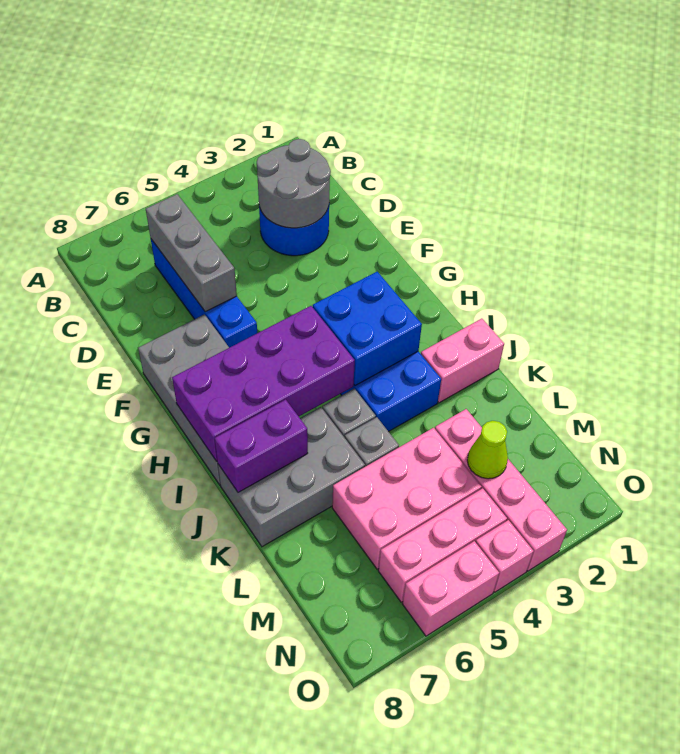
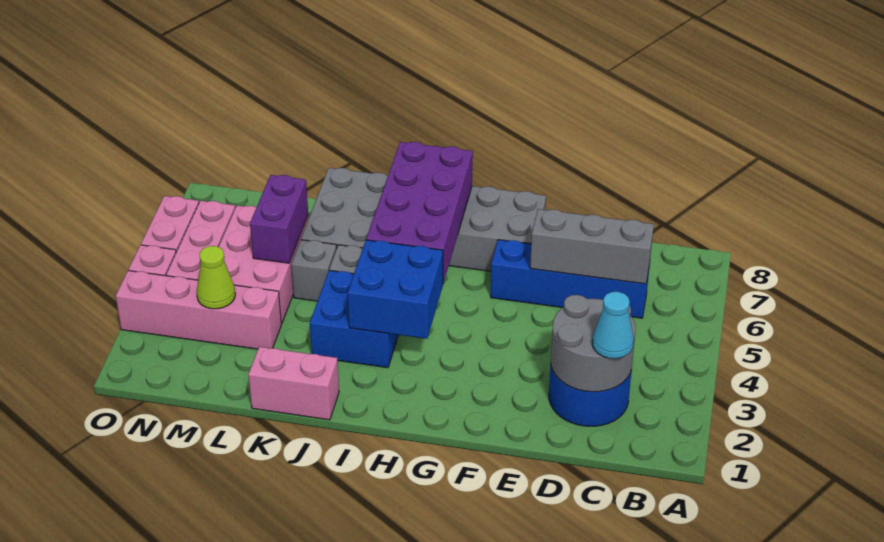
none -> cyan 1x1 cone [592,292,634,359]
pink 1x2 brick [421,319,504,403] -> pink 1x2 brick turned to [248,347,339,420]
purple 1x2 brick [214,400,308,492] -> purple 1x2 brick moved to [250,175,308,263]

